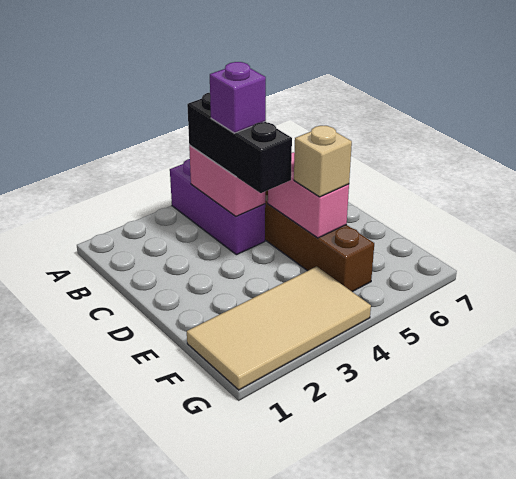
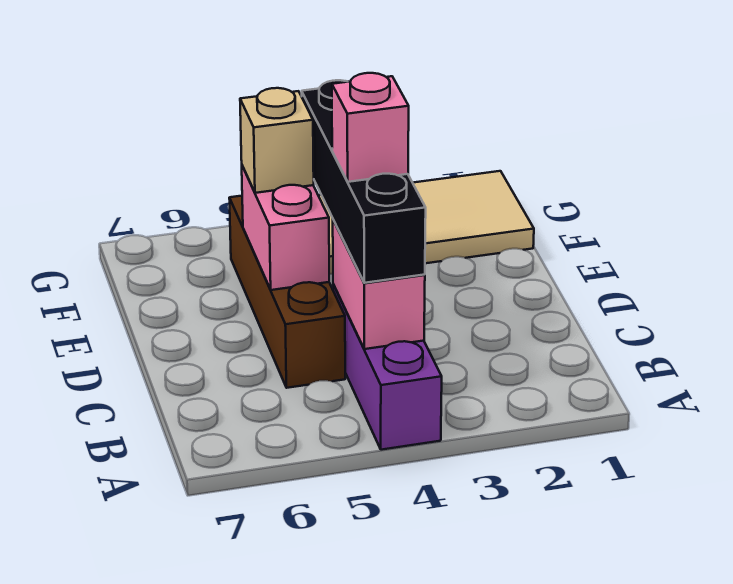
black 1x3 brick [187,93,292,193] -> black 1x4 brick [302,80,426,283]
purple 1x1 brick [210,62,266,133] -> pink 1x1 brick [332,73,409,182]

